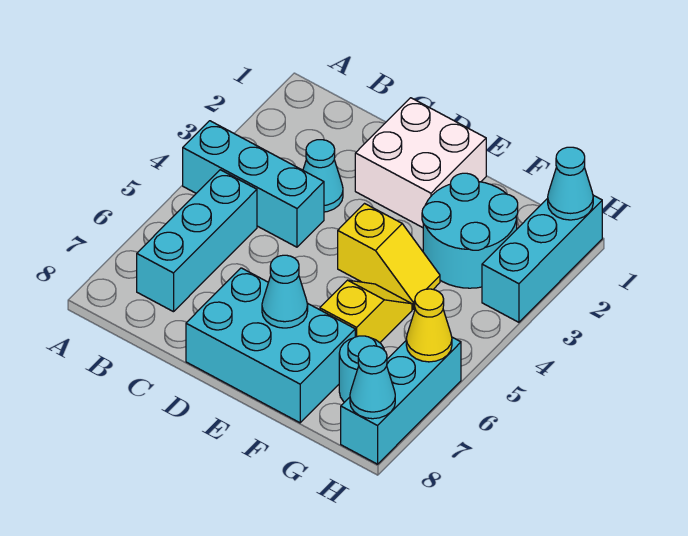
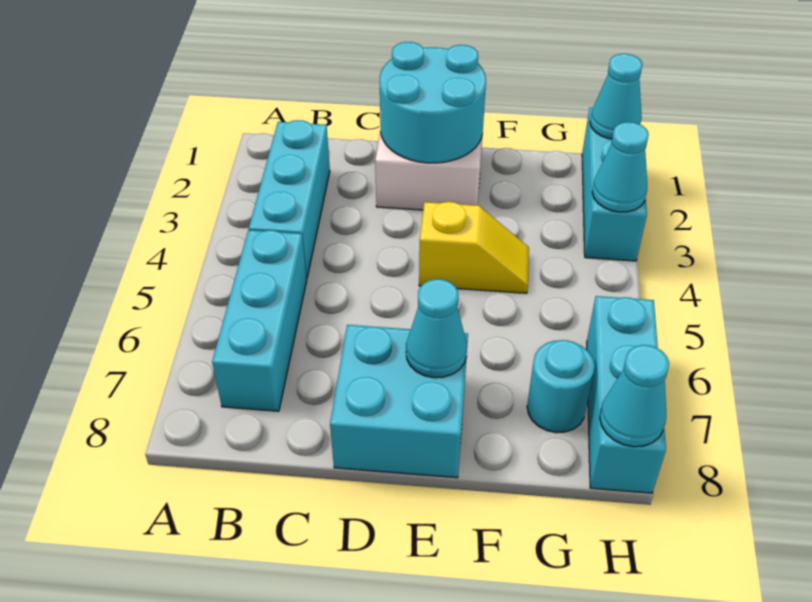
cyan 1x3 brick [183,121,324,247] -> cyan 1x3 brick turned to [249,120,330,277]
cyan 1x1 cone [303,140,343,212] -> cyan 1x1 cone moved to [592,122,649,212]
cyan 2x3 brick [186,268,355,423] -> cyan 2x2 brick [330,325,468,478]
cyan 2x2 round brick [422,173,518,288] -> cyan 2x2 round brick moved to [380,42,486,163]
yellow 1x2 slope [320,280,412,343] -> none
yellow 1x1 cone [406,289,452,362] -> none

